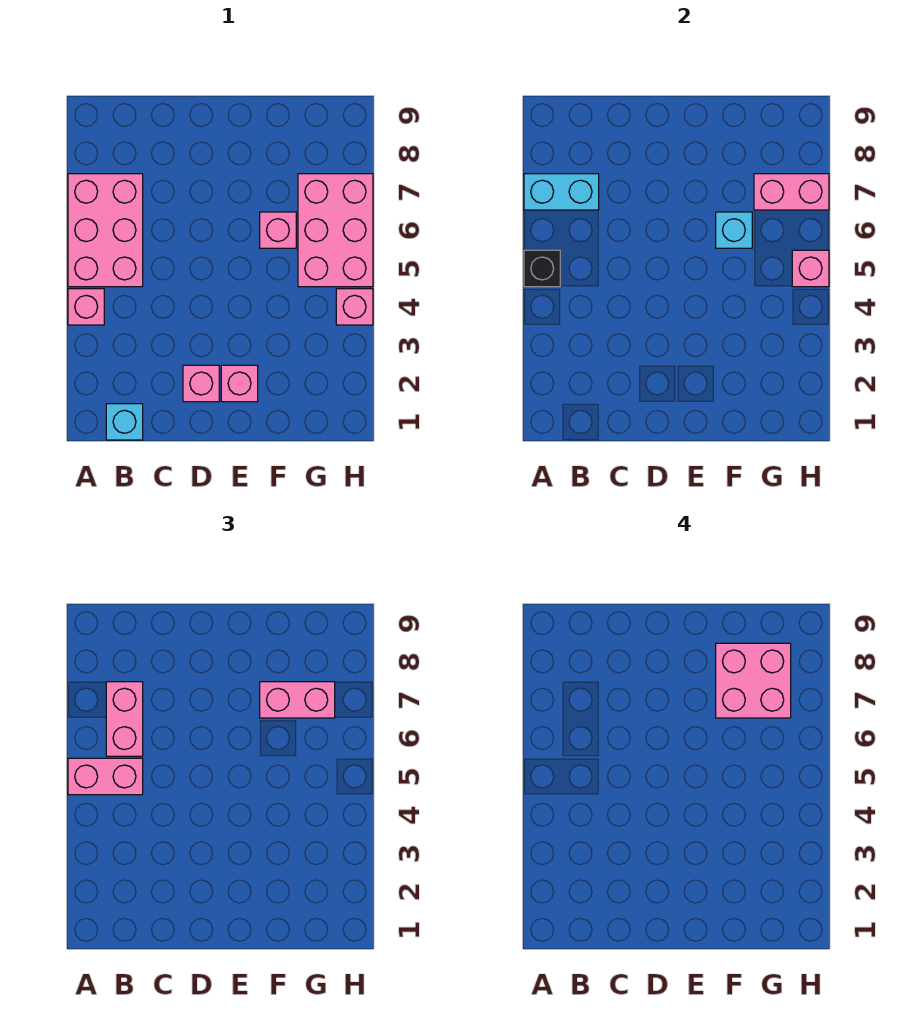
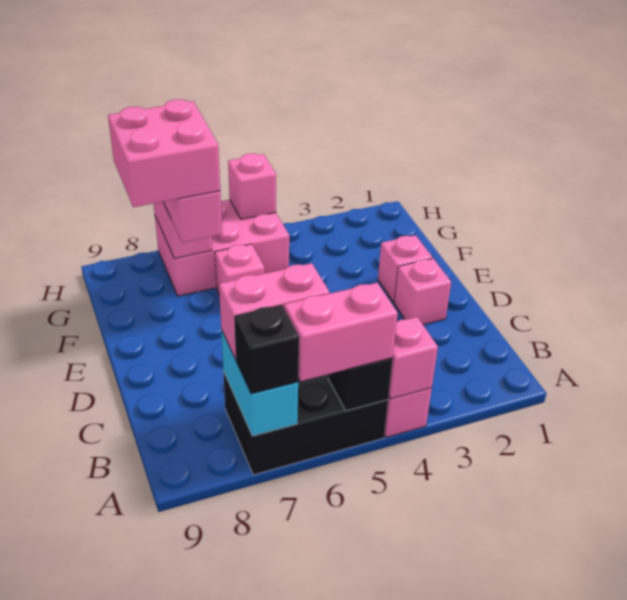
pink 2x3 brick [68,174,143,287] -> black 2x3 brick [223,371,388,475]
pink 1x2 brick [68,758,143,795] -> pink 1x2 brick turned to [284,283,398,381]
none -> black 1x1 brick [234,305,299,394]
cyan 1x1 brick [106,404,143,440] -> none
cyan 1x1 brick [716,212,752,248] -> none
pink 1x1 brick [336,289,373,325] -> pink 1x1 brick moved to [389,317,438,399]

